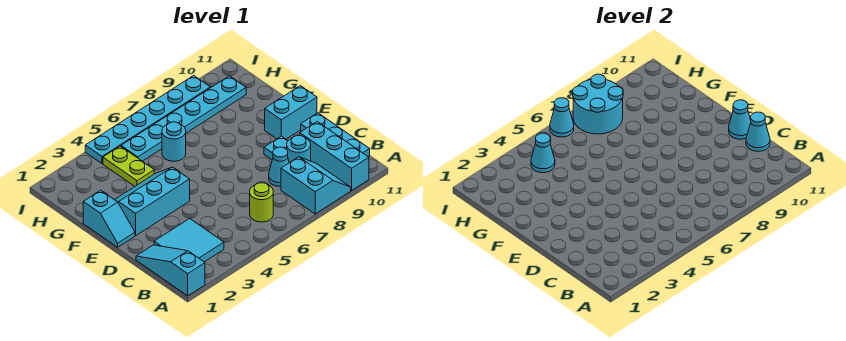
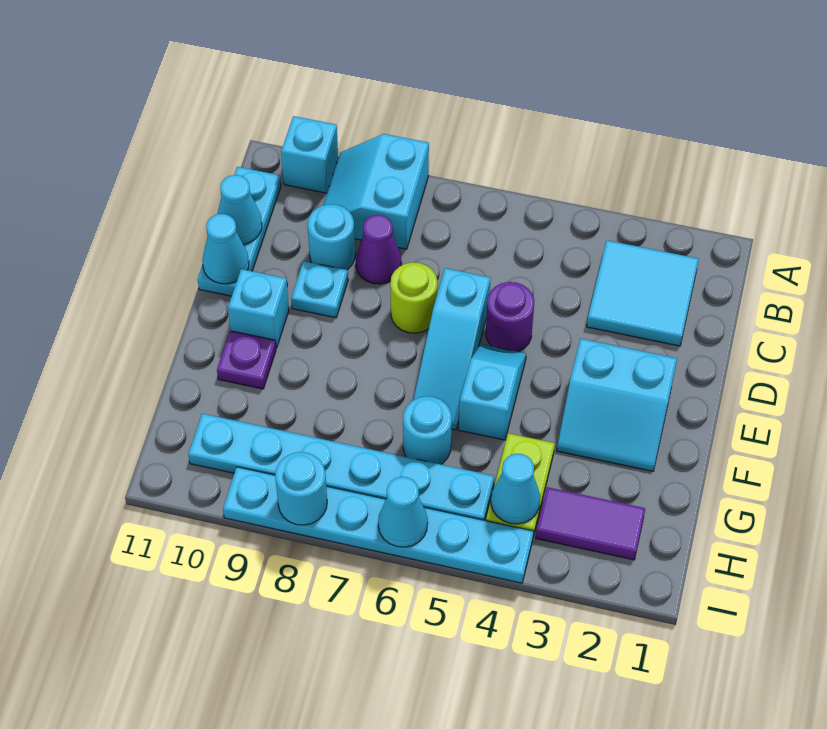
cyan 1x3 slope [136,245,205,296] -> cyan 1x3 slope moved to [413,268,490,430]
cyan 1x3 brick [300,122,369,191] -> cyan 1x1 brick [281,116,338,193]
lime 1x1 round brick [250,183,273,222] -> lime 1x1 round brick moved to [390,262,437,333]
cyan 1x1 cone [269,147,289,187] -> purple 1x1 cone [356,215,402,284]
none -> purple 1x1 round brick [486,282,534,352]
cyan 1x2 slope [83,190,135,247] -> cyan 1x2 slope moved to [459,344,526,440]
cyan 2x3 slope [115,167,190,235] -> cyan 2x2 slope [557,339,677,471]
cyan 1x2 brick [265,86,317,139] -> cyan 1x1 brick [228,269,289,348]
none -> purple 1x1 plate [217,331,276,389]
none -> purple 1x2 tile [536,487,645,560]
cyan 2x2 round brick [573,74,623,134] -> cyan 1x1 round brick [275,452,327,525]

